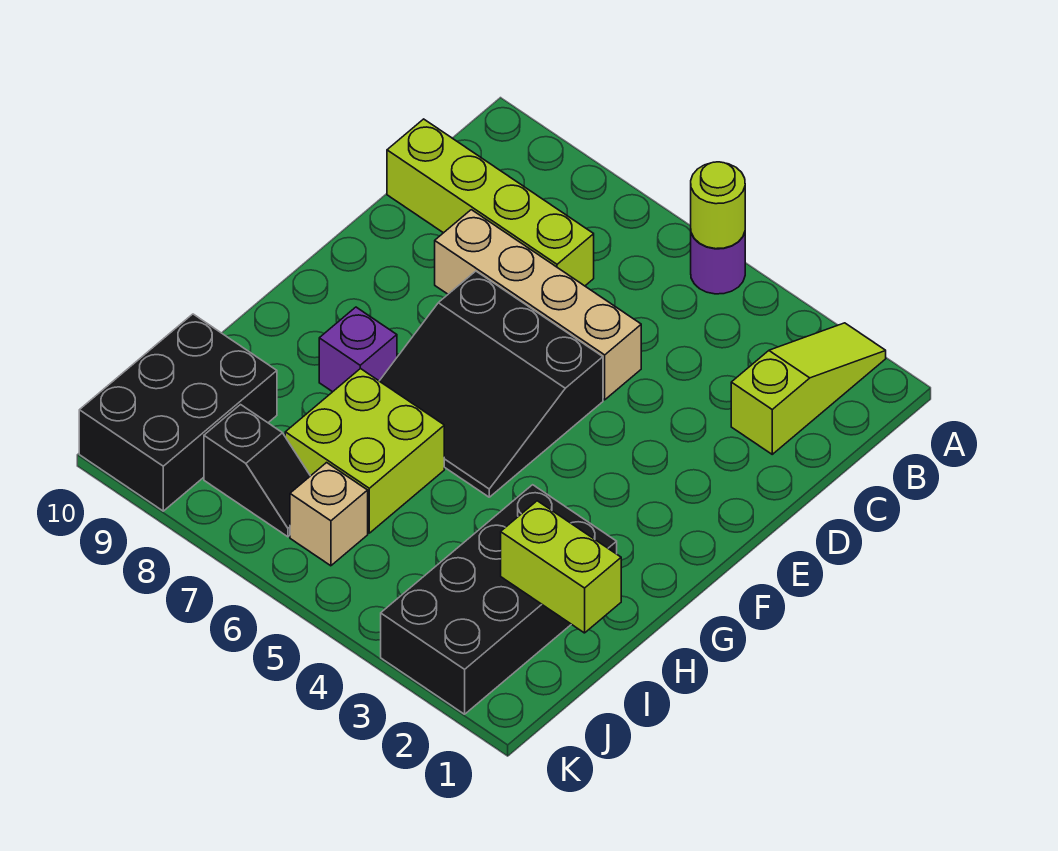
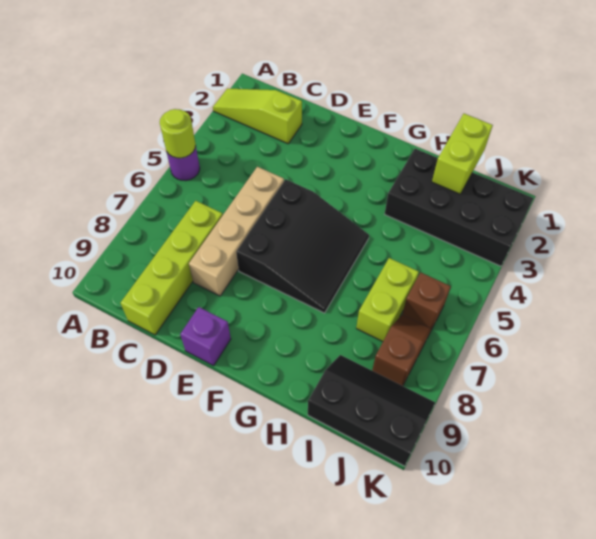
purple 1x1 brick [319,307,397,392] -> purple 1x1 brick moved to [180,307,231,366]
lime 2x2 brick [285,368,444,533] -> lime 1x2 brick [356,258,419,342]
black 2x3 brick [79,314,277,511] -> black 2x3 slope [308,355,435,466]
tan 1x1 brick [290,463,368,566] -> brown 1x1 brick [402,272,451,329]
black 1x2 slope [204,405,310,537] -> brown 1x2 slope [372,315,432,386]

